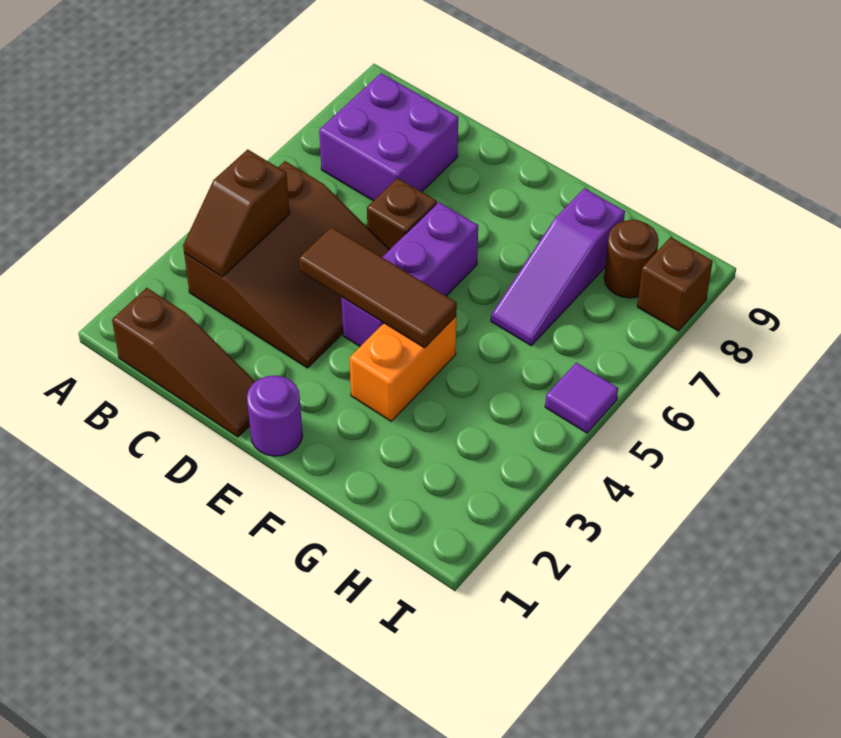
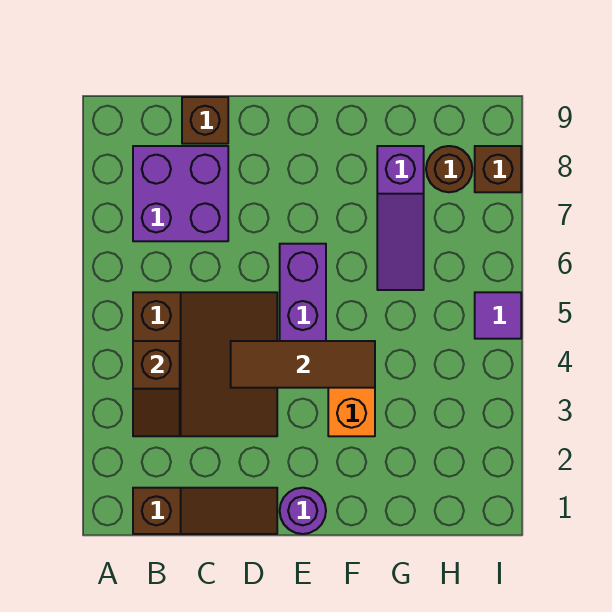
brown 1x1 brick [367,178,437,250] -> brown 1x1 brick moved to [182,97,228,144]

